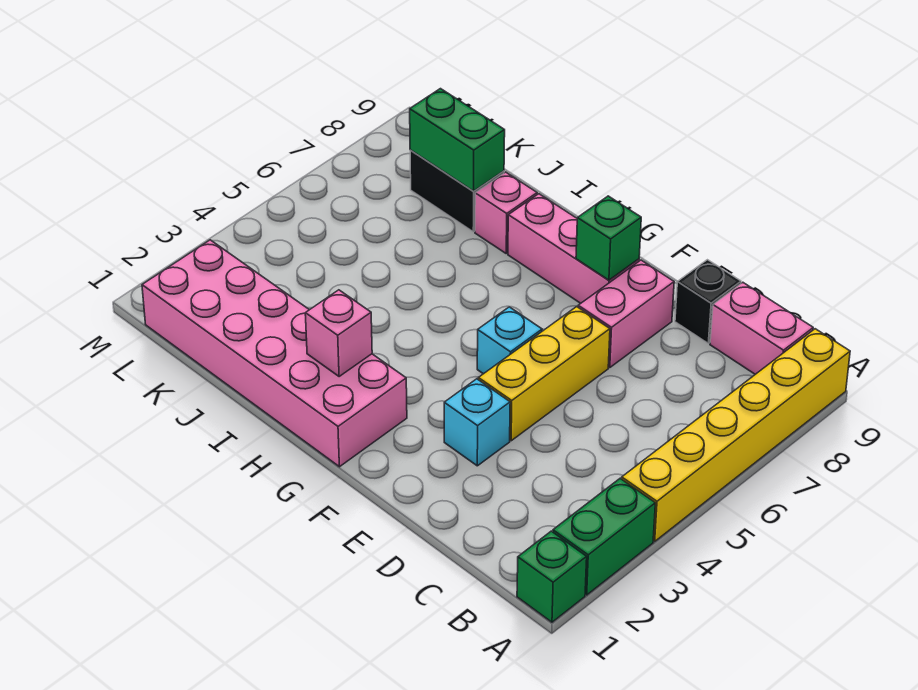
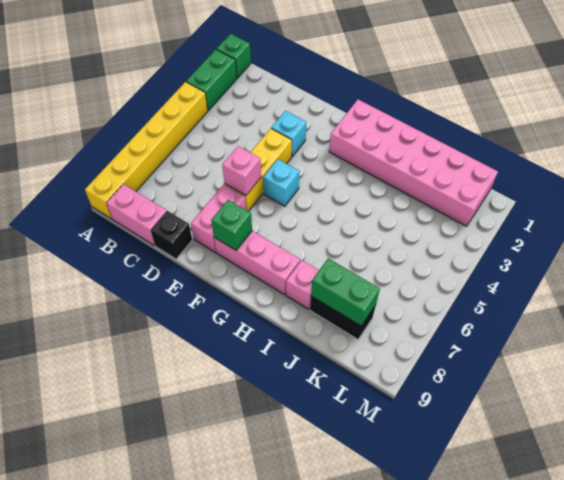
pink 1x1 brick [305,290,372,377] -> pink 1x1 brick moved to [222,146,261,196]

